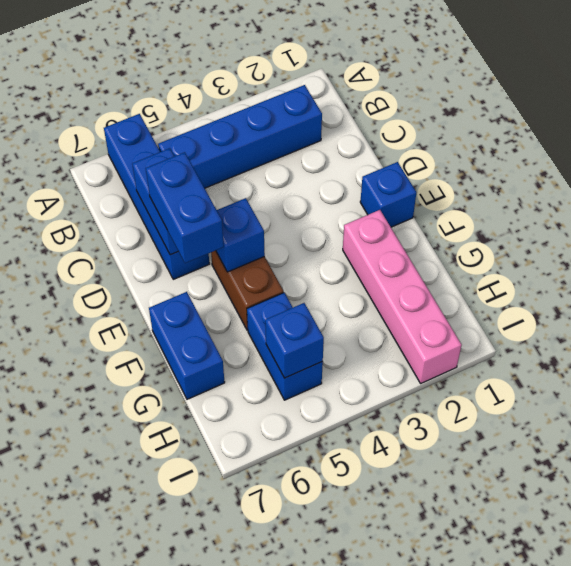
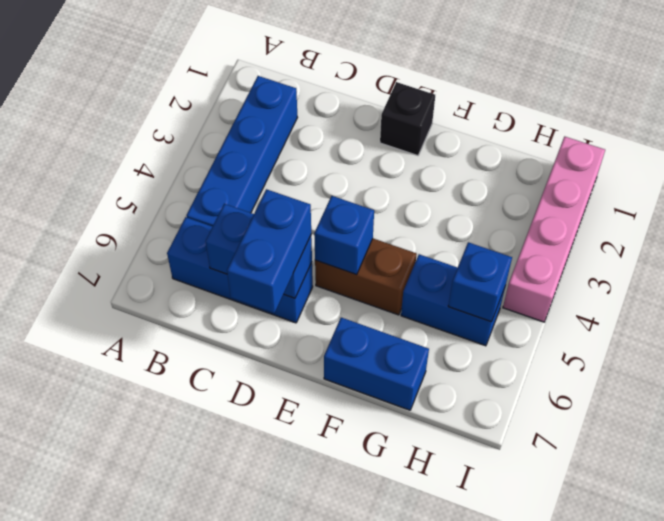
blue 1x4 brick [104,114,209,279] -> blue 1x3 brick [167,217,313,323]
blue 1x2 brick [146,152,224,263] -> blue 1x2 brick turned to [227,189,311,313]
blue 1x1 brick [360,162,416,227] -> black 1x1 brick [380,82,435,156]
pink 1x4 brick [343,210,462,383] -> pink 1x4 brick turned to [503,137,605,322]

